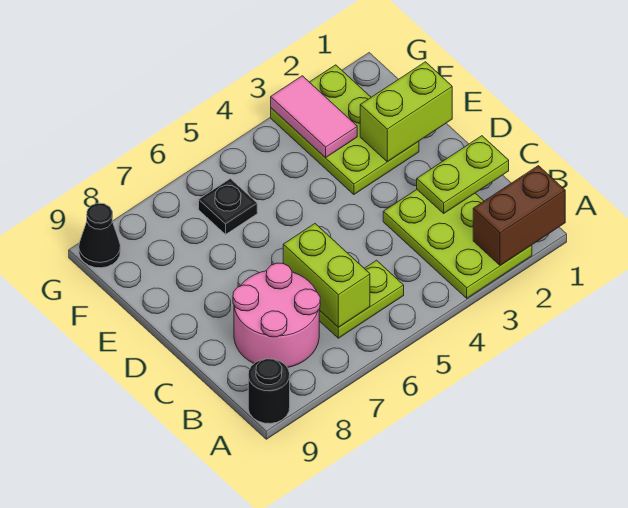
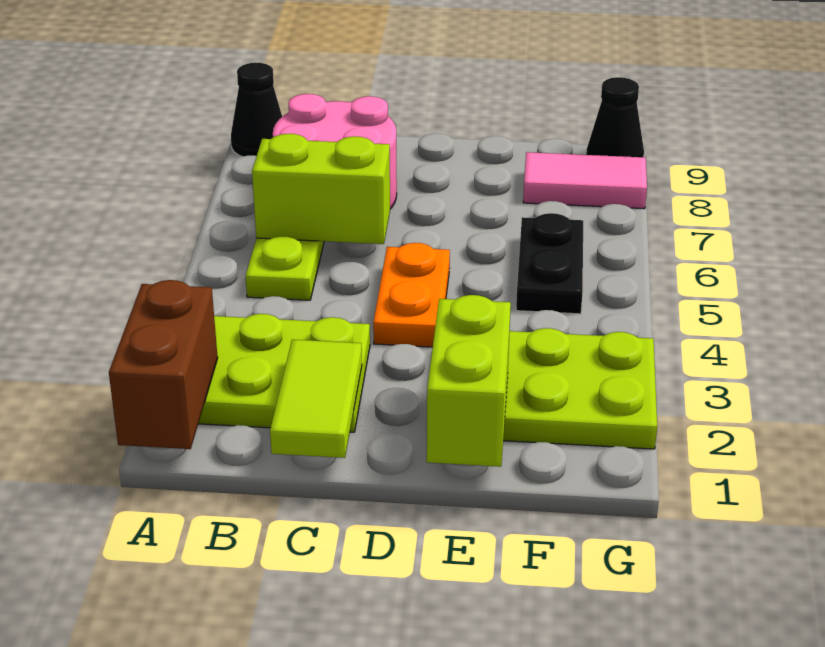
black 1x1 round brick [248,359,290,424] -> black 1x1 cone [231,63,282,156]
lime 1x2 plate [417,136,509,213] -> lime 1x2 tile [270,340,362,458]
none -> orange 1x2 plate [373,243,450,347]
pink 1x2 tile [271,76,357,158] -> pink 1x2 tile moved to [523,152,647,209]
black 1x1 plate [199,179,257,234] -> black 1x2 plate [516,213,583,314]

